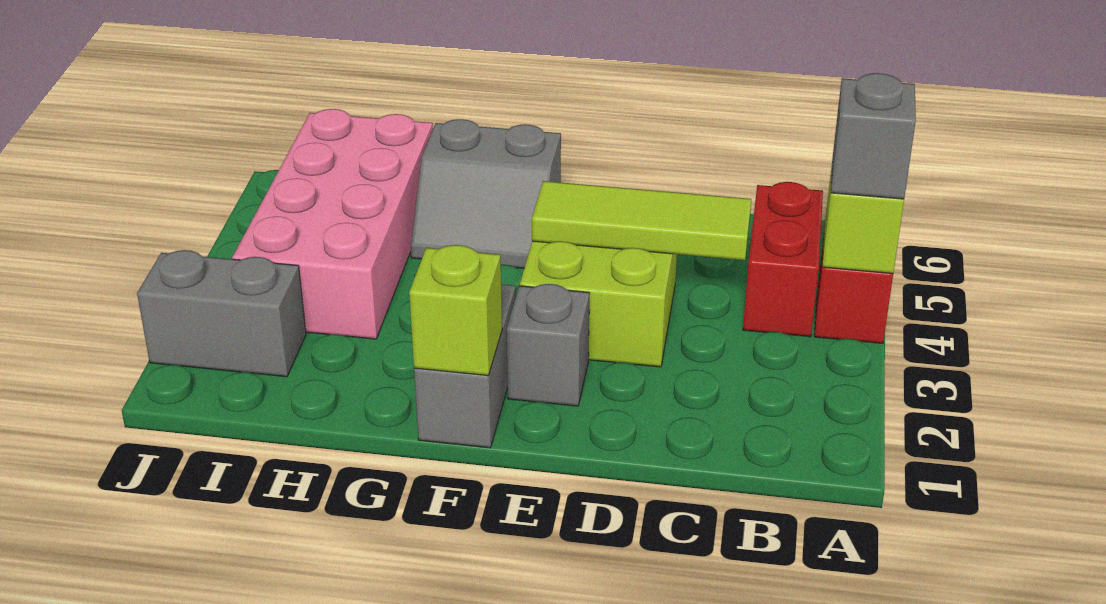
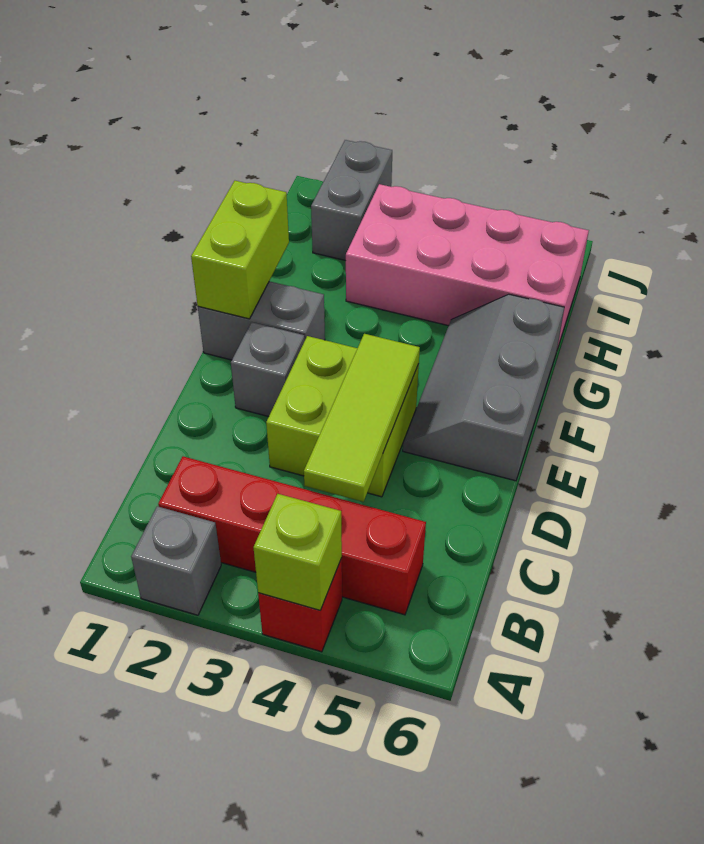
grey 1x1 brick [831,73,916,199] -> grey 1x1 brick moved to [131,506,221,615]
red 1x2 brick [743,182,823,337] -> red 1x4 brick [158,457,426,615]
lime 1x1 brick [409,245,502,376] -> lime 1x2 brick [191,181,289,319]
grey 2x2 slope [411,119,561,268] -> grey 2x3 slope [403,294,564,481]

